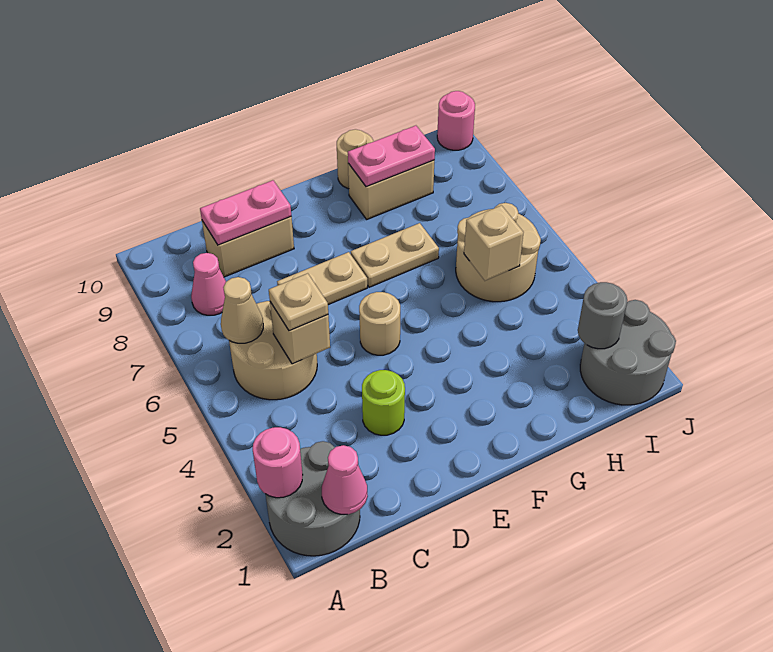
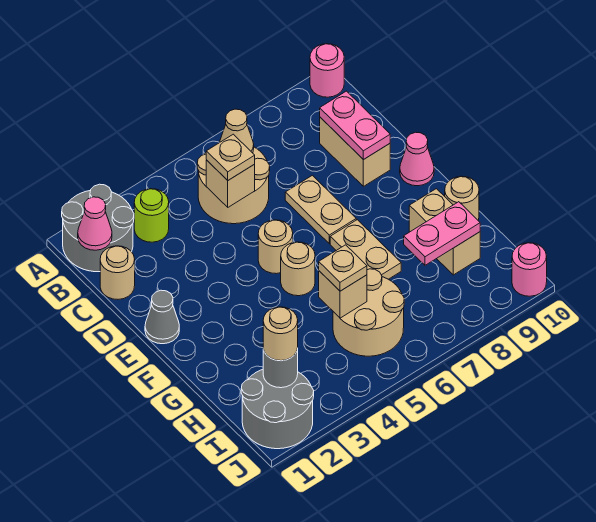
pink 1x1 round brick [253,427,303,498] -> pink 1x1 round brick moved to [310,44,344,97]
pink 1x1 cone [191,253,226,315] -> pink 1x1 cone moved to [400,132,434,186]
none -> tan 1x1 round brick [100,246,135,299]
lime 1x1 round brick [362,370,405,435] -> lime 1x1 round brick moved to [134,189,169,242]
none -> grey 1x1 cone [145,290,179,344]
none -> tan 1x1 round brick [281,242,315,296]
pink 1x2 plate [348,126,435,187] -> pink 1x2 plate turned to [404,202,480,265]
none -> tan 1x1 plate [319,245,367,291]
none -> tan 1x1 round brick [263,307,298,361]

